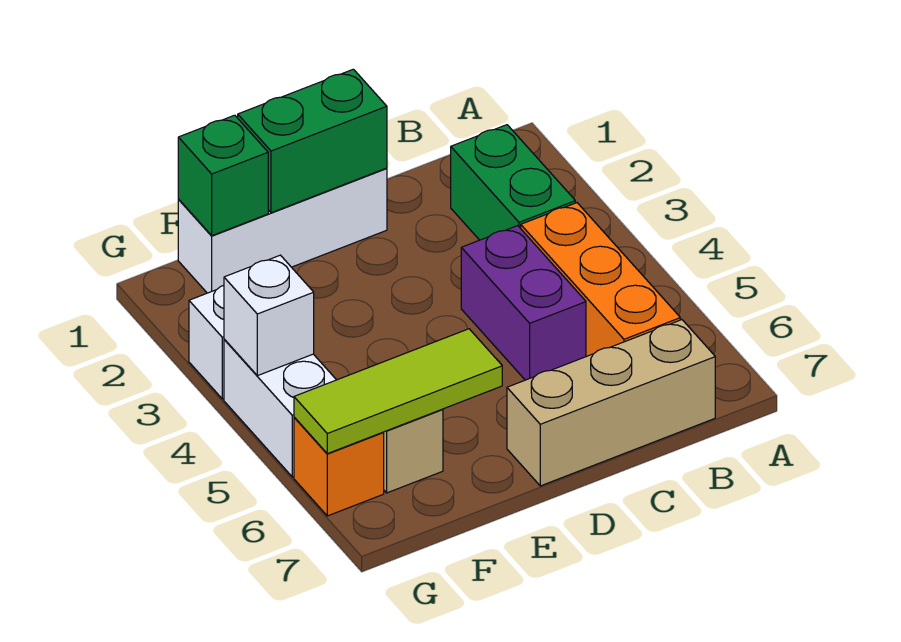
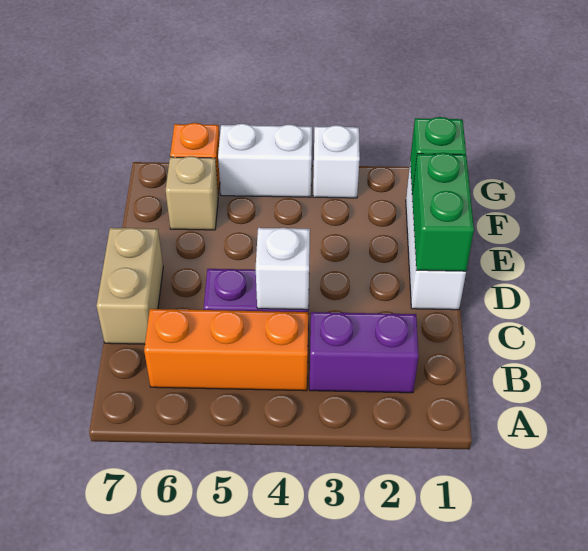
green 1x2 brick [451,125,575,240] -> purple 1x2 brick [309,312,419,393]
tan 1x3 brick [507,320,715,486] -> tan 1x2 brick [96,228,163,344]
lime 1x3 tile [294,329,502,454] -> none
white 1x1 brick [224,255,314,376] -> white 1x1 brick moved to [256,228,310,310]

